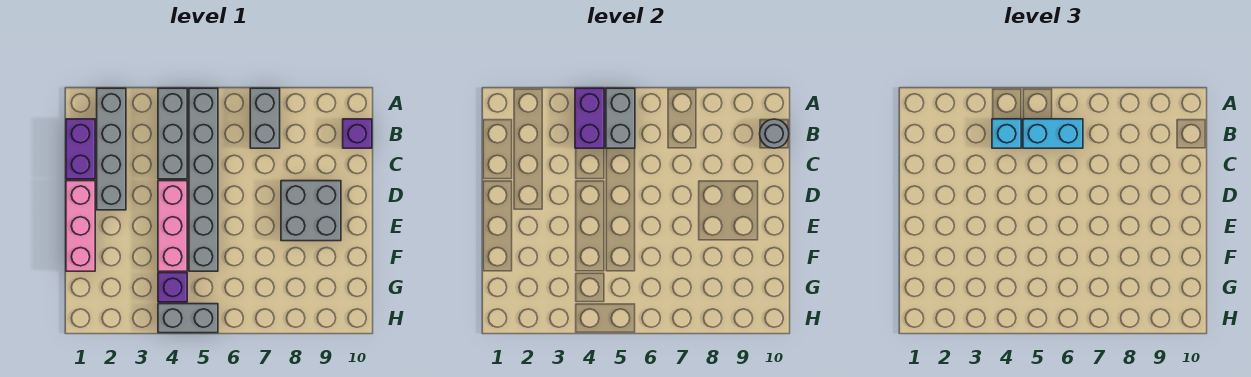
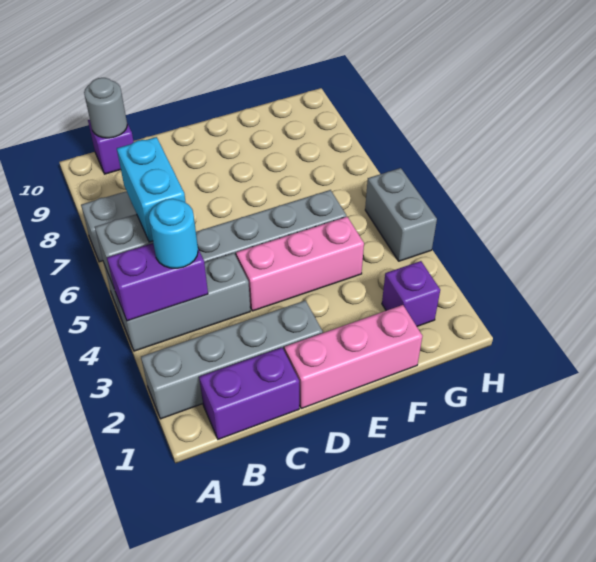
cyan 1x1 brick [992,119,1021,148] -> cyan 1x1 round brick [149,199,198,268]
grey 2x2 brick [281,181,341,241] -> none
purple 1x1 brick [158,273,187,302] -> purple 1x1 brick moved to [382,261,440,326]

